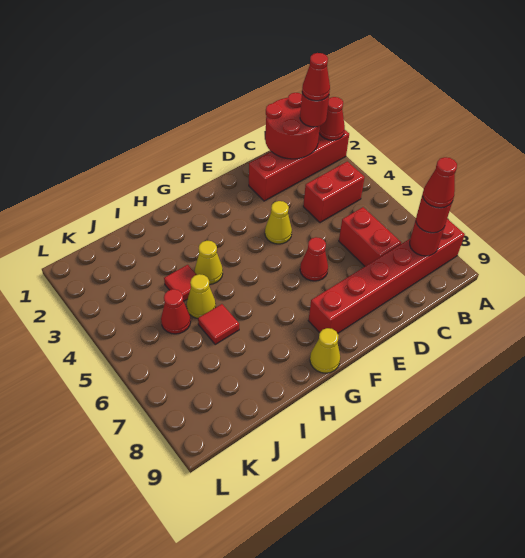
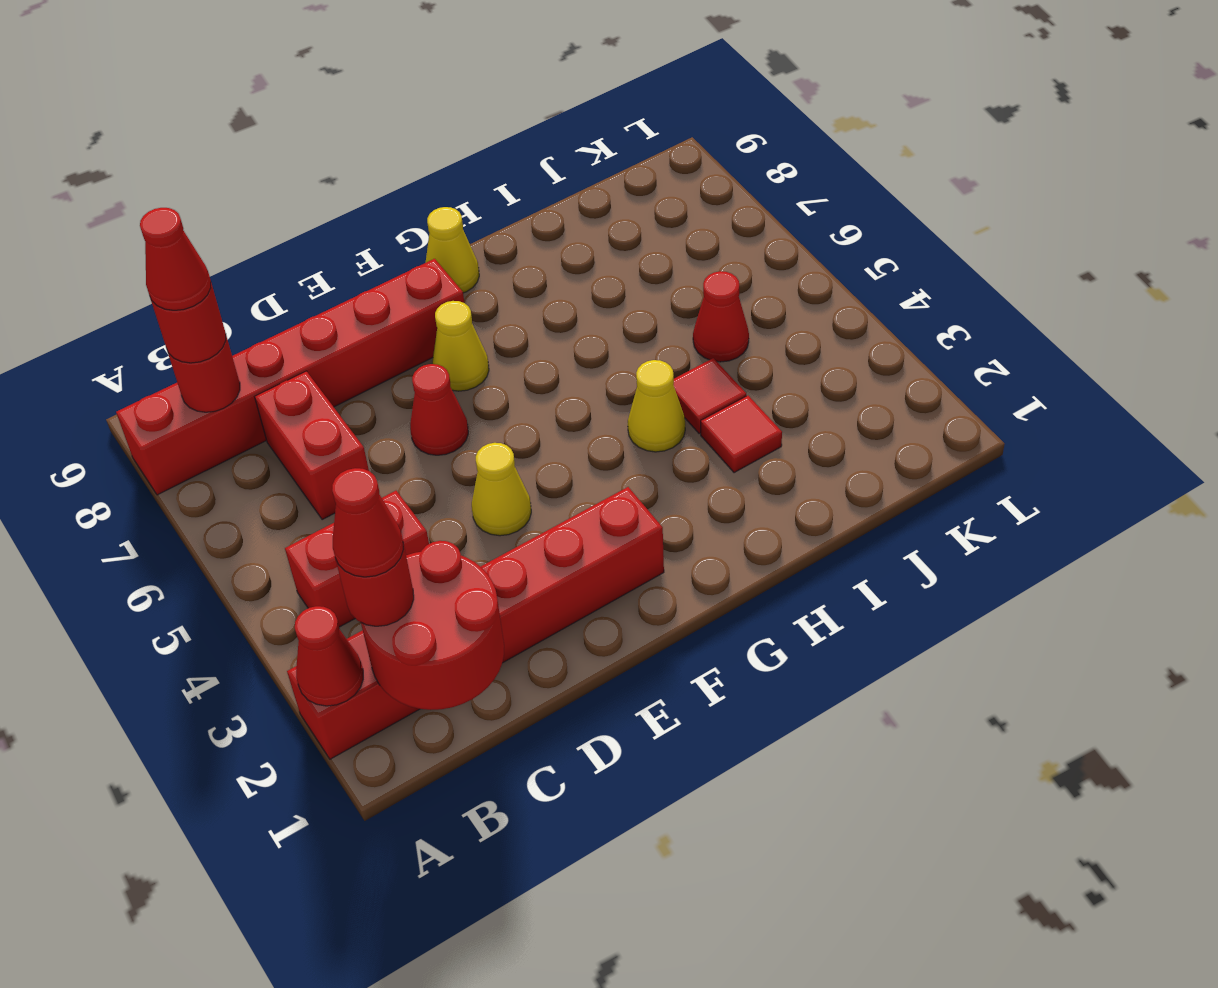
red 1x4 brick [249,130,349,201] -> red 1x6 brick [287,487,664,759]
yellow 1x1 cone [187,274,216,318] -> yellow 1x1 cone moved to [432,301,489,391]
red 1x1 tile [198,304,239,344] -> red 1x1 tile moved to [701,396,782,473]

